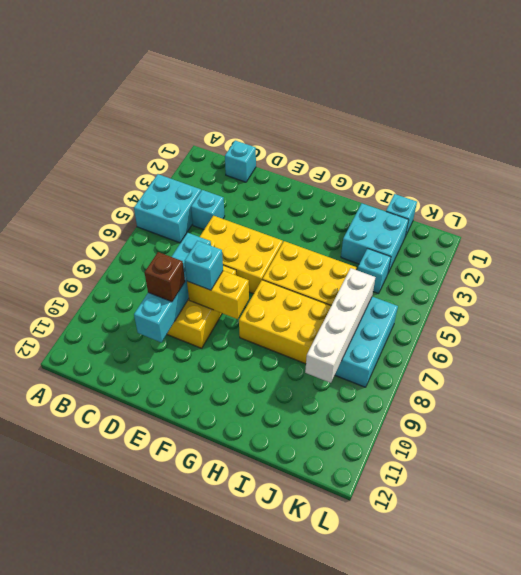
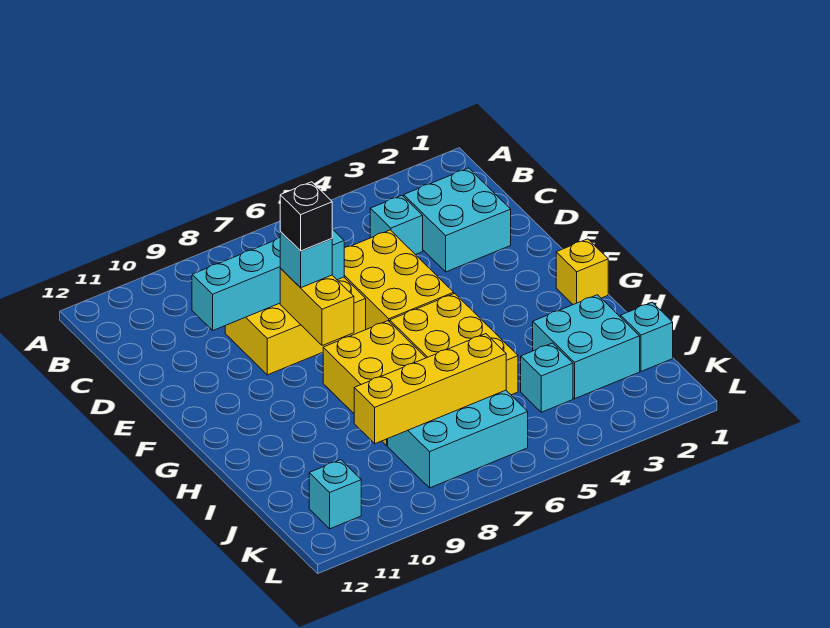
cyan 2x2 brick [134,174,201,243] -> cyan 2x2 brick moved to [404,168,511,272]
cyan 1x1 brick [225,140,256,182] -> cyan 1x1 brick moved to [309,460,361,529]
brown 1x1 brick [145,252,185,302] -> none
none -> black 1x1 brick [280,182,332,251]
none -> yellow 1x1 brick [556,239,608,305]
white 1x4 brick [305,268,376,383] -> yellow 1x4 brick [354,334,506,444]

